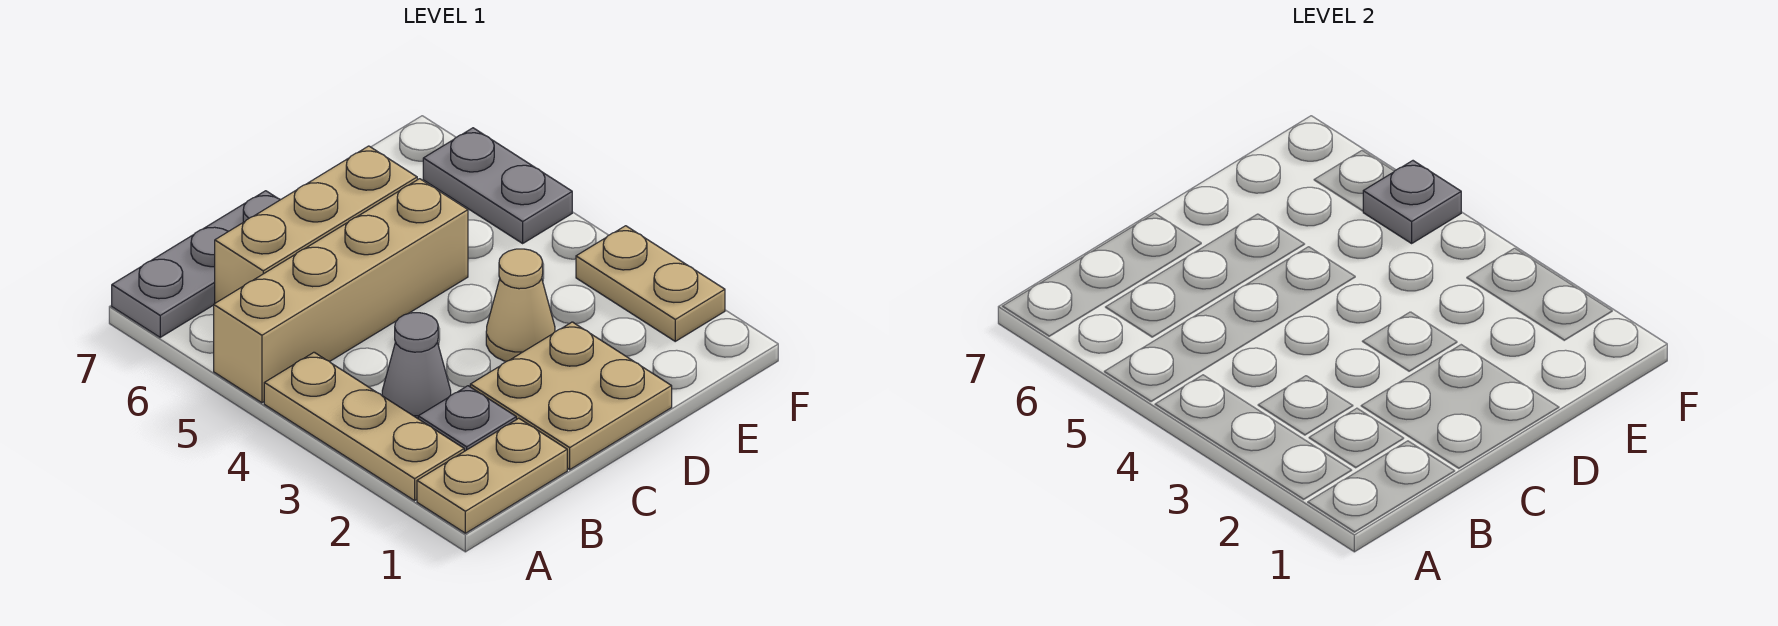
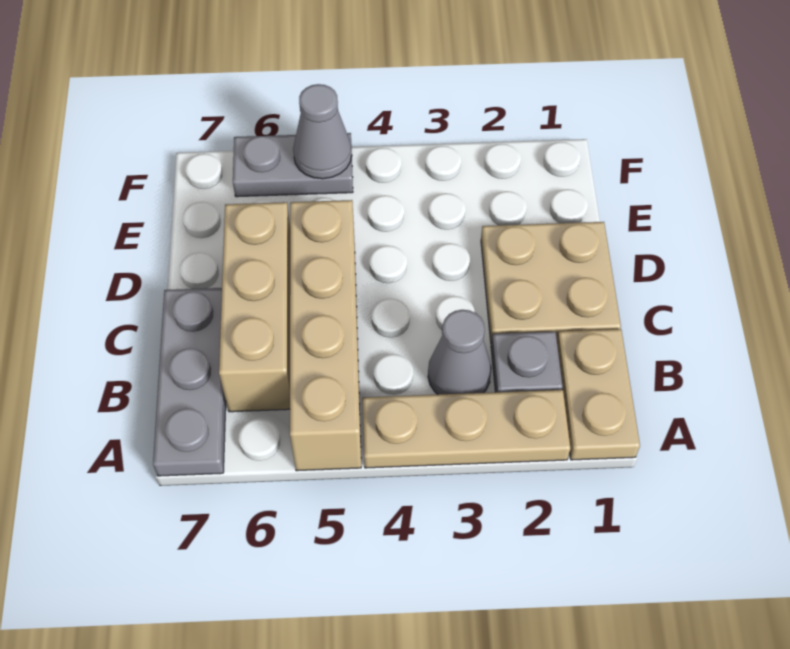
tan 1x1 cone [486,249,555,362] -> none
tan 1x2 plate [576,226,725,341] -> none
grey 1x1 plate [1363,161,1461,243] -> grey 1x1 cone [293,84,352,179]

